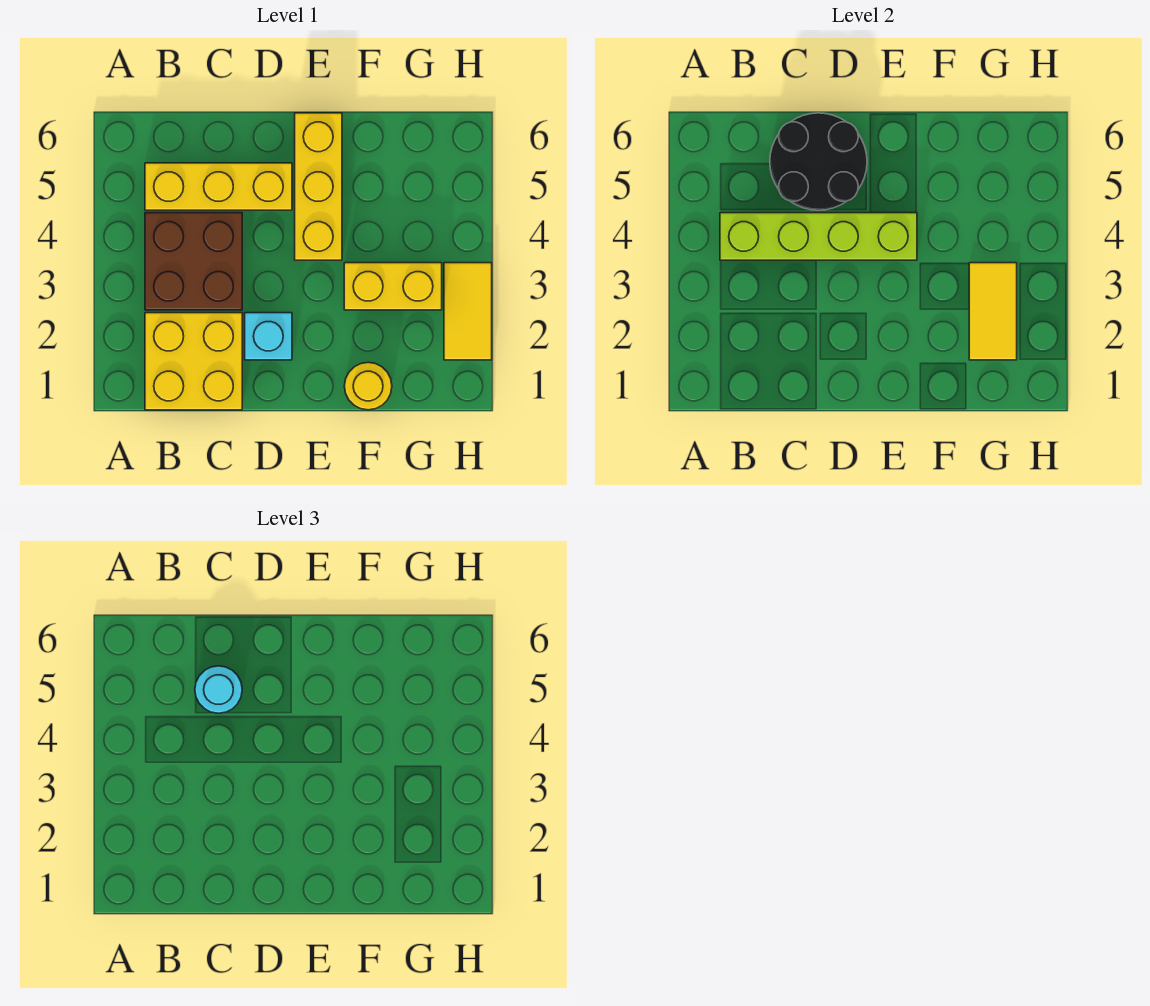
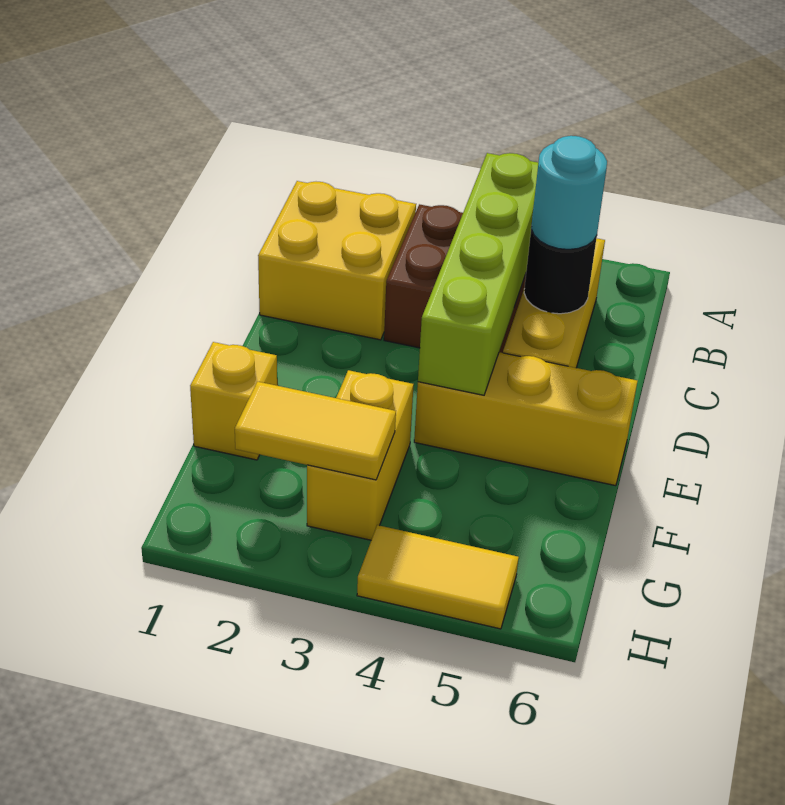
black 2x2 round brick [770,113,867,210] -> black 1x1 round brick [524,230,597,314]
cyan 1x1 brick [245,313,292,360] -> none
yellow 1x1 round brick [344,362,392,410] -> yellow 1x1 brick [190,342,277,460]
yellow 1x2 tile [444,263,492,360] -> yellow 1x2 tile moved to [357,525,519,629]

